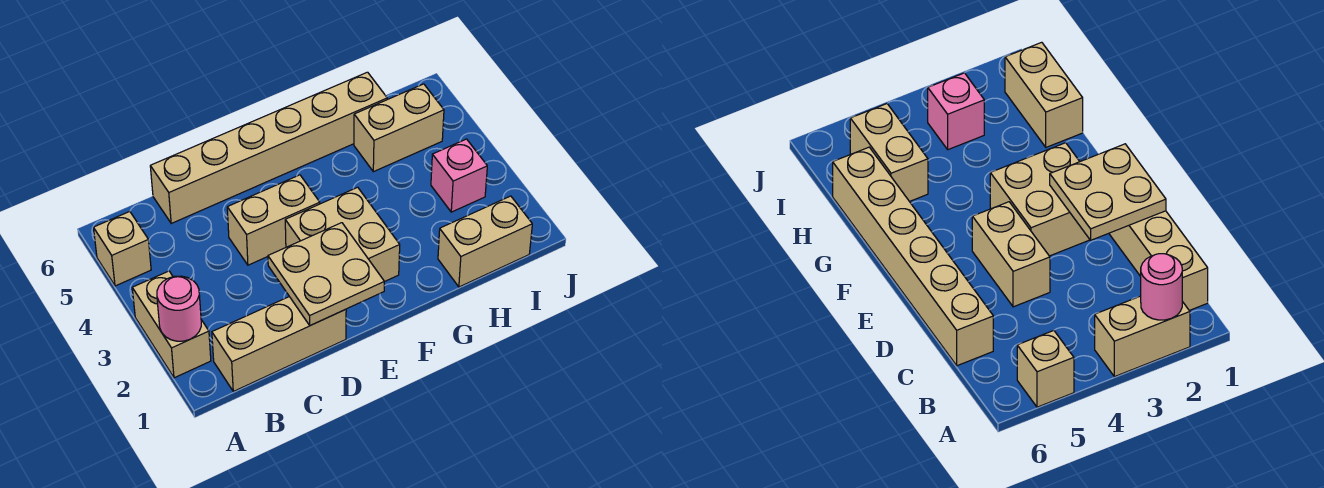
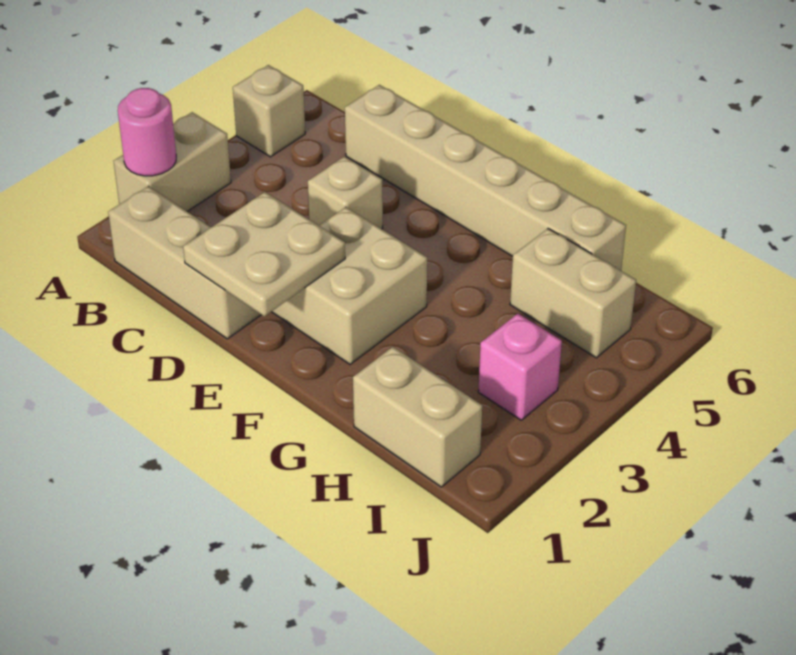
tan 1x2 brick [227,175,320,265] -> tan 1x1 brick [308,156,383,229]

